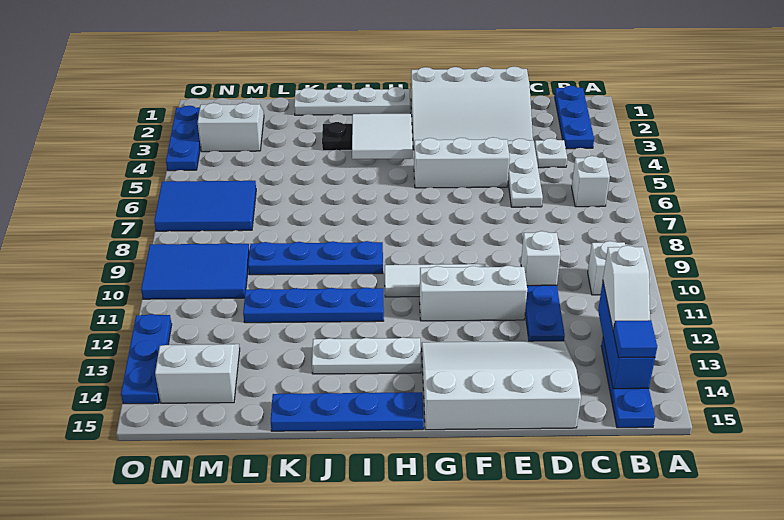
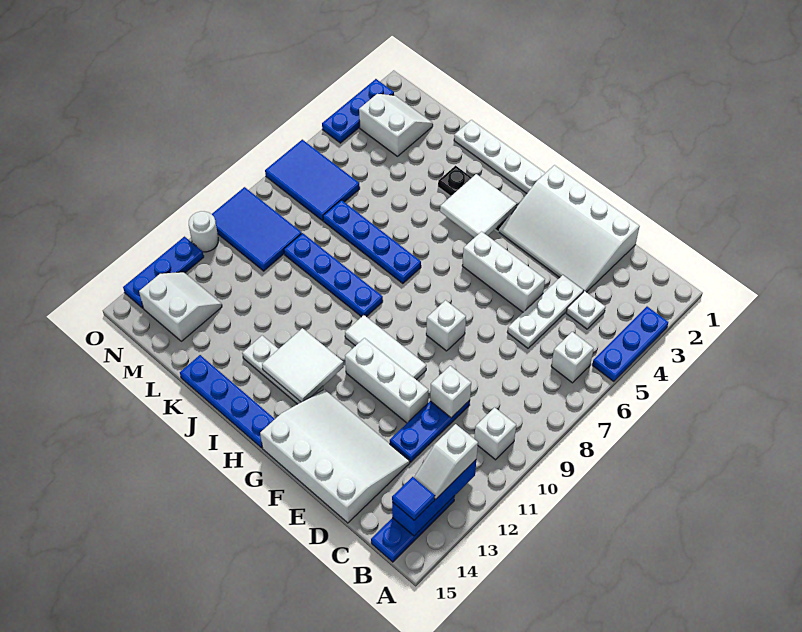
blue 1x3 plate [555,86,594,149] -> blue 1x3 plate moved to [592,307,668,382]
none -> white 1x1 brick [426,300,466,351]
none -> white 2x2 tile [262,328,344,402]
blue 1x4 plate [243,287,384,323] -> blue 1x4 plate moved to [323,200,421,284]
none -> white 1x1 round brick [189,211,218,252]

